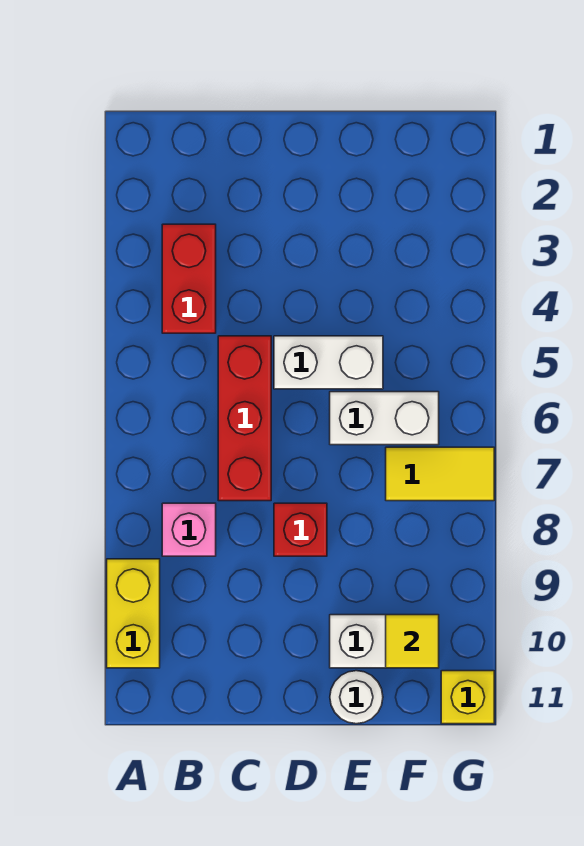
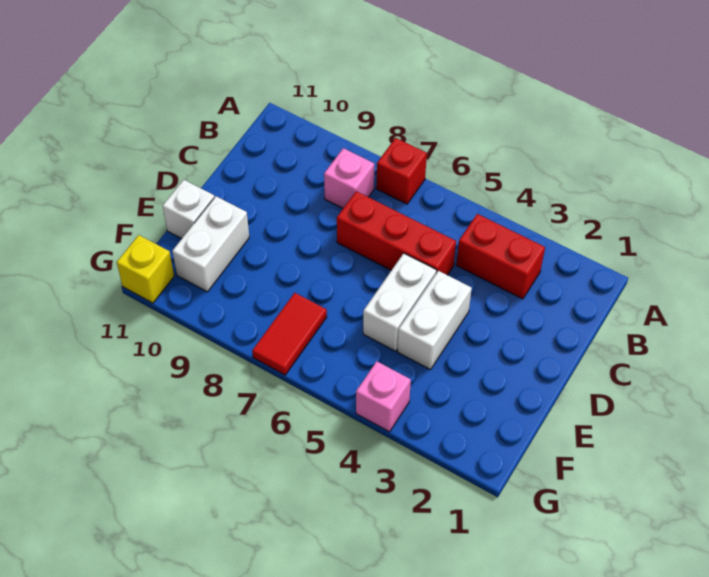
yellow 1x2 brick [107,559,160,668] -> none
red 1x1 brick [274,503,327,556] -> red 1x1 brick moved to [376,138,427,204]
white 1x2 brick [330,392,439,445] -> white 1x2 brick moved to [398,271,472,370]
white 1x1 round brick [330,671,383,724] -> white 1x1 brick [163,180,215,239]
yellow 1x2 tile [386,447,494,501] -> red 1x2 tile [252,293,327,375]
yellow 1x1 tile [386,615,439,668] -> none
none -> pink 1x1 brick [356,361,411,432]

